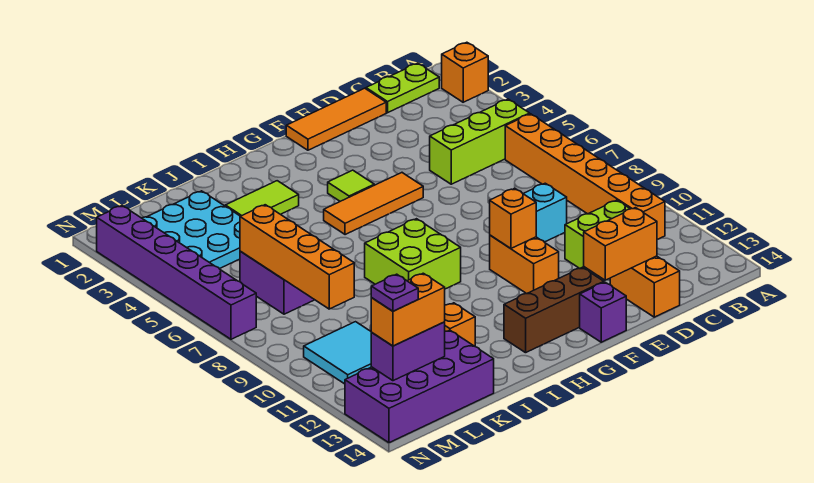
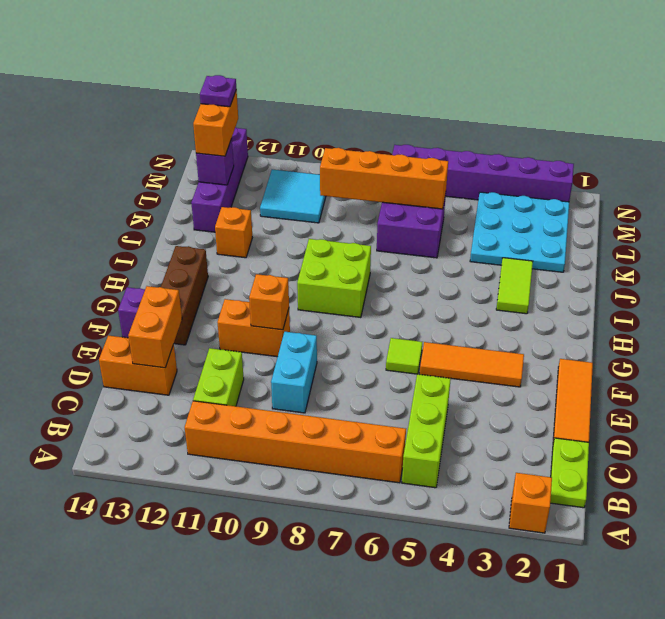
orange 1x3 tile [324,173,423,235] -> orange 1x3 tile turned to [420,342,524,387]
lime 1x1 tile [328,170,374,201] -> lime 1x1 tile moved to [386,338,422,374]
purple 2x4 brick [345,330,494,443] -> purple 1x4 brick [191,127,248,232]
purple 1x2 brick [371,322,445,381] -> purple 1x1 brick [196,139,234,185]

